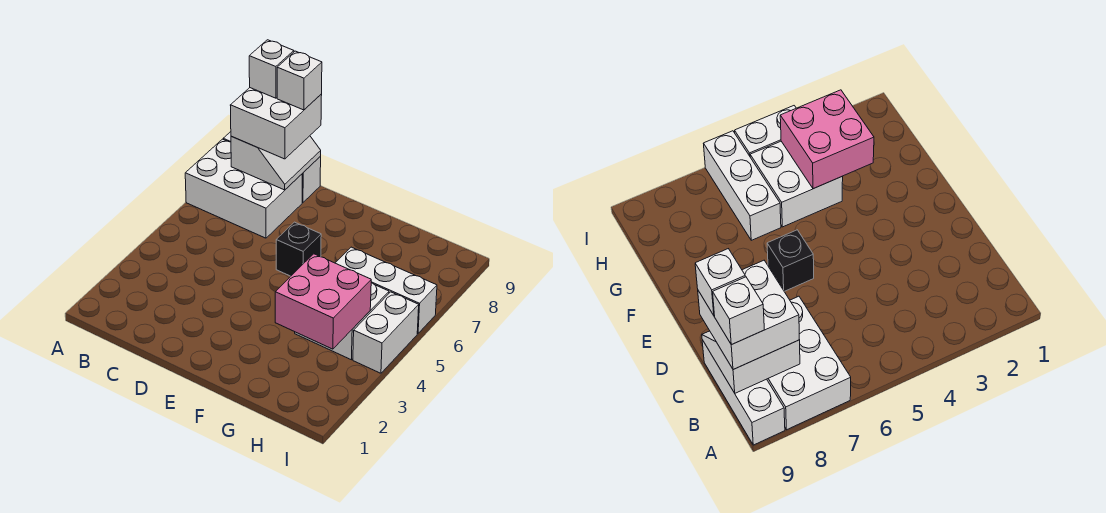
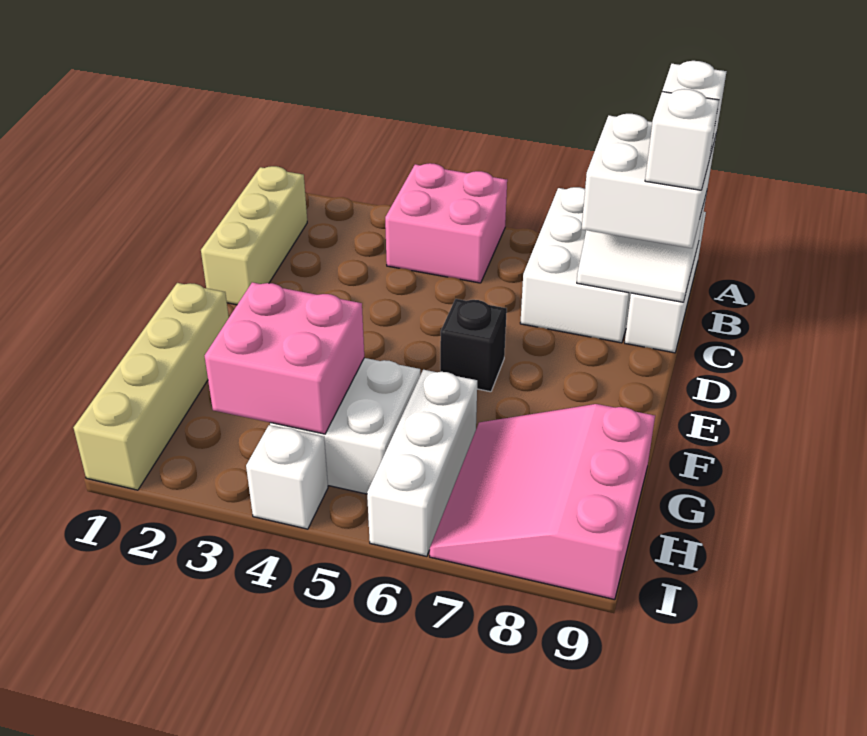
none -> pink 2x2 brick [385,163,507,283]
none -> tan 1x3 brick [201,166,307,305]
none -> tan 1x4 brick [73,283,229,490]
none -> pink 3x3 slope [430,404,655,600]
white 1x2 brick [353,292,419,373] -> white 1x1 brick [246,425,328,529]

